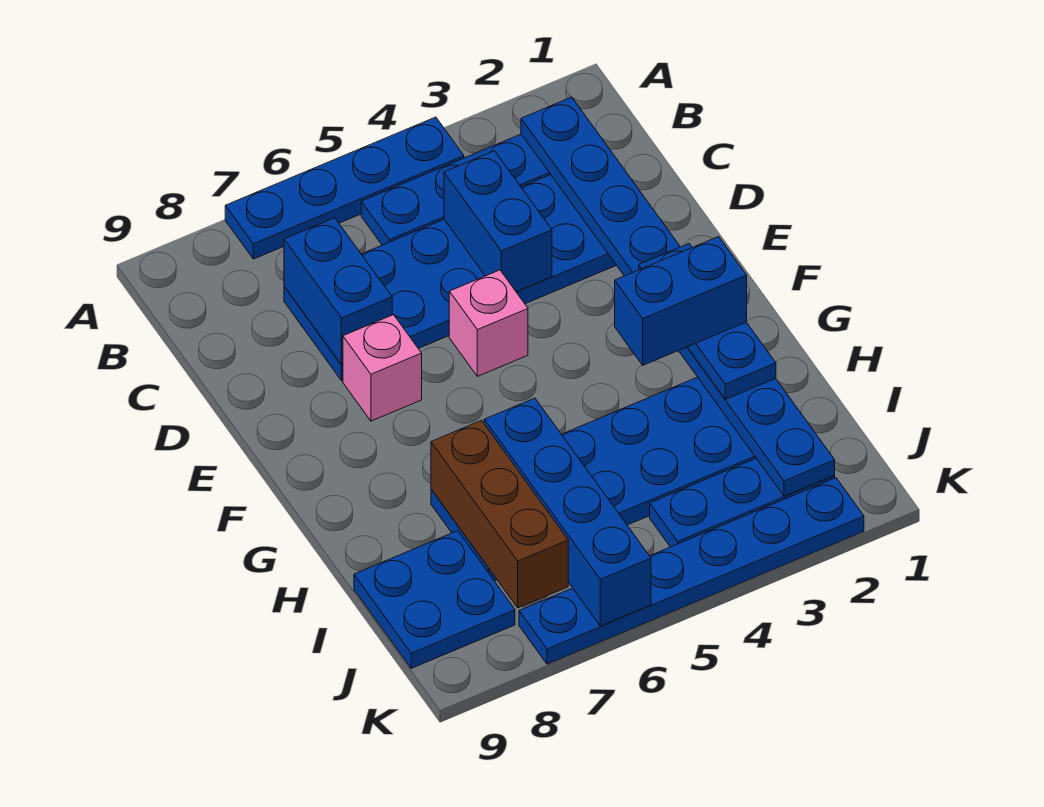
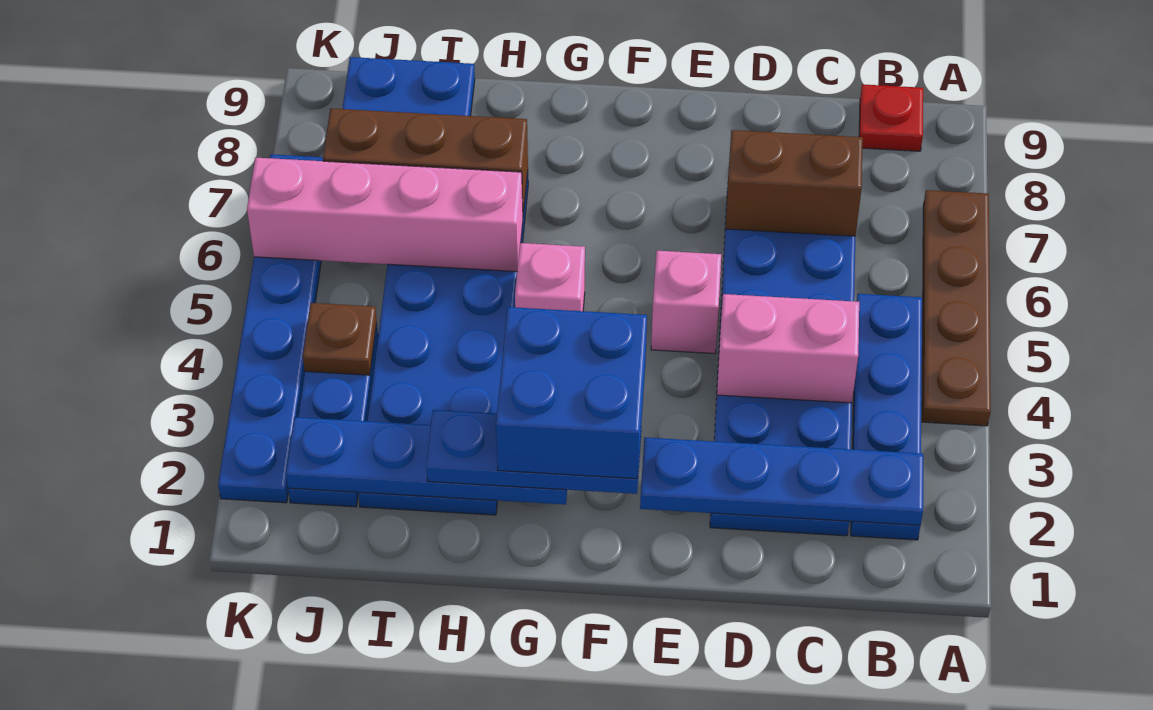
blue 1x4 plate [225,117,464,259] -> brown 1x4 plate [922,190,991,426]
none -> red 1x1 plate [859,84,923,151]
blue 1x2 brick [444,151,552,292] -> pink 1x2 brick [717,294,859,403]
blue 1x2 brick [284,218,392,365] -> brown 1x2 brick [725,130,863,236]
pink 1x1 brick [343,315,422,421] -> pink 1x1 brick moved to [515,243,585,311]
blue 1x2 brick [615,237,747,365] -> blue 2x2 brick [496,307,647,479]
blue 1x4 brick [484,398,651,626] -> pink 1x4 brick [247,158,523,272]
none -> brown 1x1 plate [303,303,377,375]

